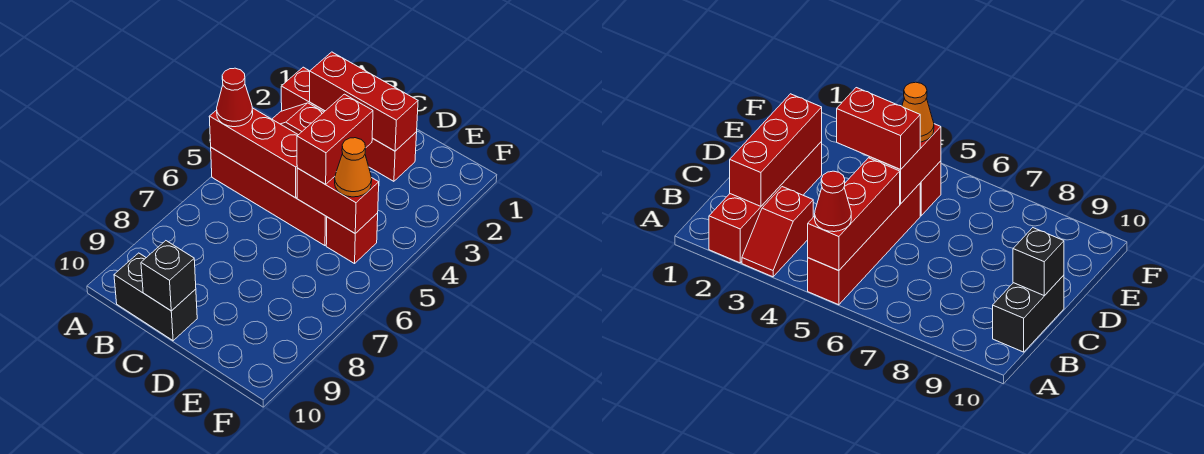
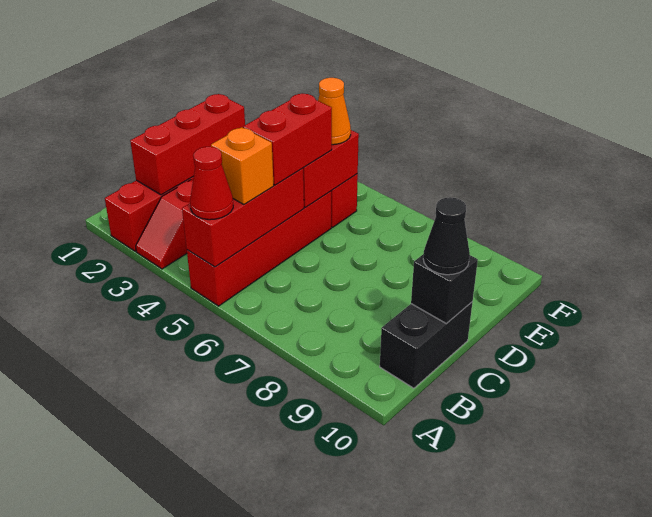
none -> orange 1x1 brick [211,127,274,205]
none -> black 1x1 cone [423,197,470,275]
red 1x2 brick [297,94,373,184] -> red 1x2 brick turned to [243,94,332,185]

